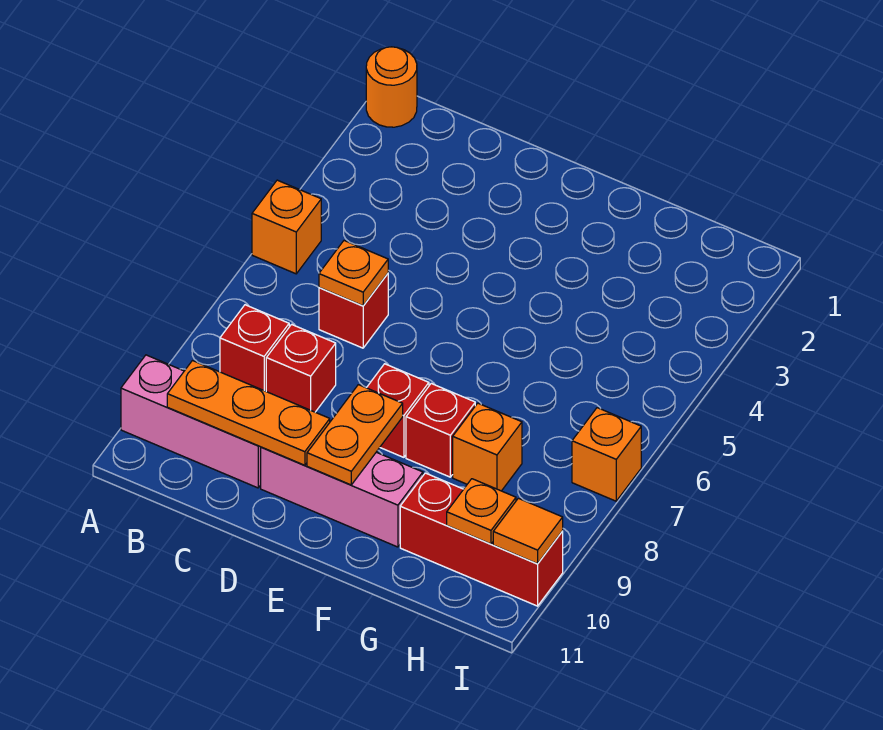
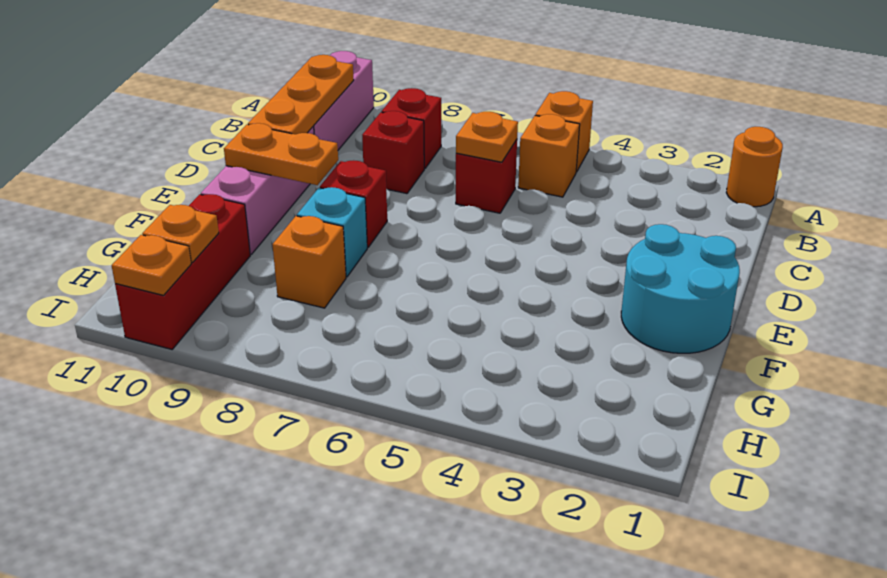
none -> cyan 2x2 round brick [621,224,740,353]
red 1x1 brick [406,384,475,477] -> cyan 1x1 brick [297,187,367,277]
orange 1x1 brick [572,408,641,501] -> orange 1x1 brick moved to [518,114,580,197]
orange 1x1 tile [493,498,563,564] -> orange 1x1 plate [112,235,191,295]

